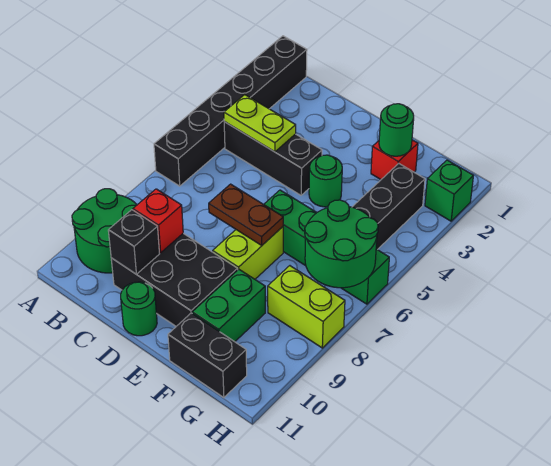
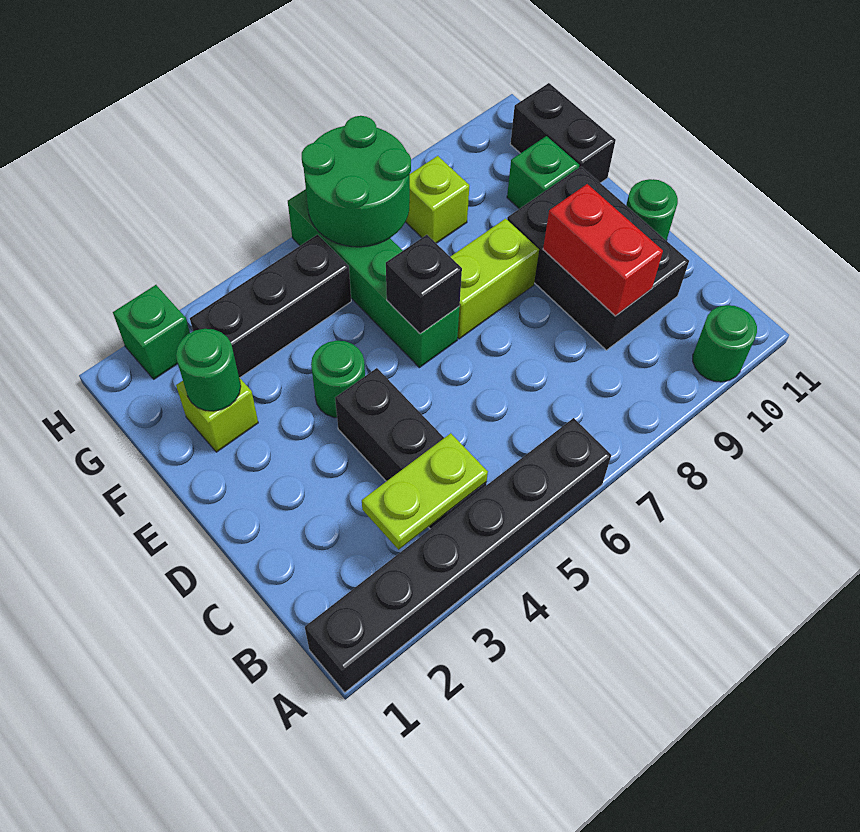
green 2x2 round brick [72,189,137,273] -> green 1x1 round brick [693,305,757,382]
lime 1x2 plate [224,95,296,152] -> lime 1x2 plate turned to [362,433,488,550]
red 1x1 brick [133,189,183,253] -> red 1x2 brick [543,184,663,316]
black 1x1 brick [108,210,159,274] -> black 1x1 brick moved to [386,235,462,334]
brown 1x2 plate [209,184,283,245] -> none
red 1x1 brick [371,140,418,179] -> lime 1x1 brick [176,378,258,452]
green 1x2 brick [192,269,265,342] -> green 1x1 brick [507,136,579,209]
lime 1x2 brick [268,266,345,348] -> lime 1x1 brick [406,156,470,243]

